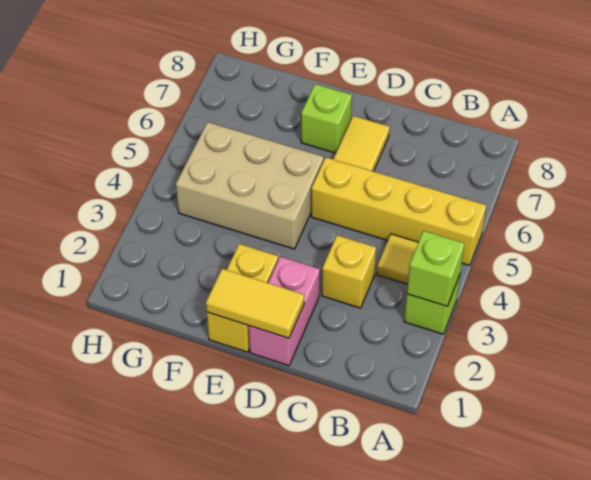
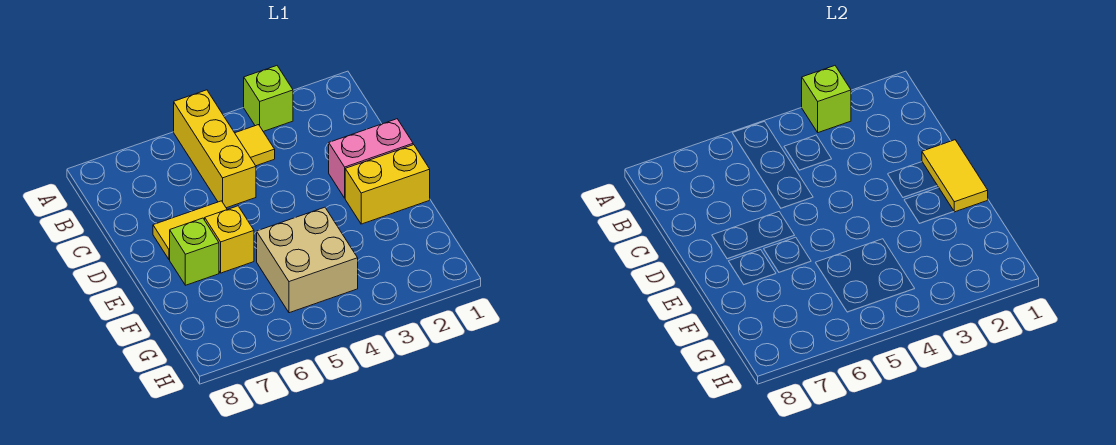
yellow 1x4 brick [311,157,486,266] -> yellow 1x3 brick [174,90,256,208]
yellow 1x1 brick [322,235,376,308] -> yellow 1x1 brick moved to [205,206,254,273]
tan 2x3 brick [176,122,324,249] -> tan 2x2 brick [257,207,358,313]

